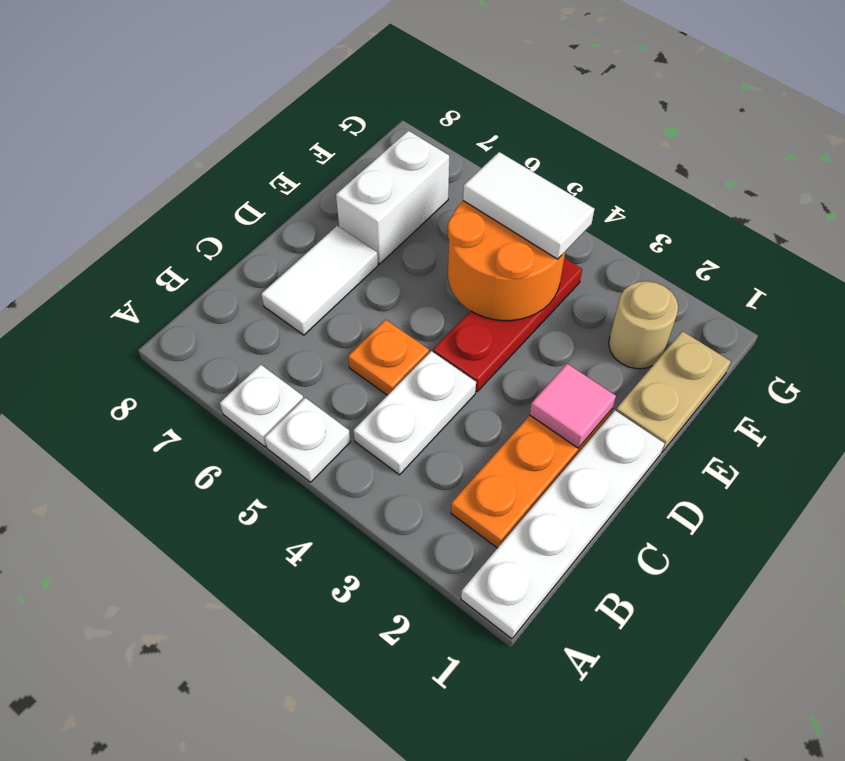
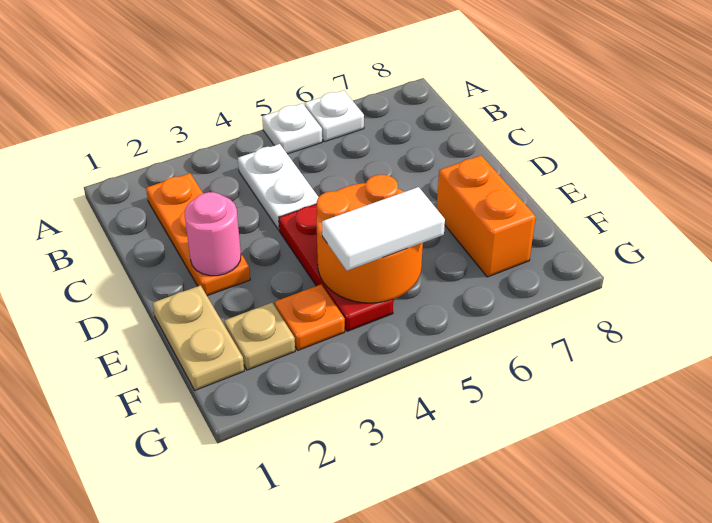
white 1x4 plate [461,411,665,639] -> none
orange 1x1 plate [348,320,429,395] -> orange 1x1 plate moved to [275,284,345,350]
white 1x2 tile [261,226,378,335] -> none
pink 1x1 tile [530,364,616,448] -> pink 1x1 round brick [184,192,241,276]
white 1x2 brick [336,131,449,264] -> orange 1x2 brick [437,156,536,277]
tan 1x1 round brick [609,281,678,369] -> tan 1x1 plate [224,303,295,370]

